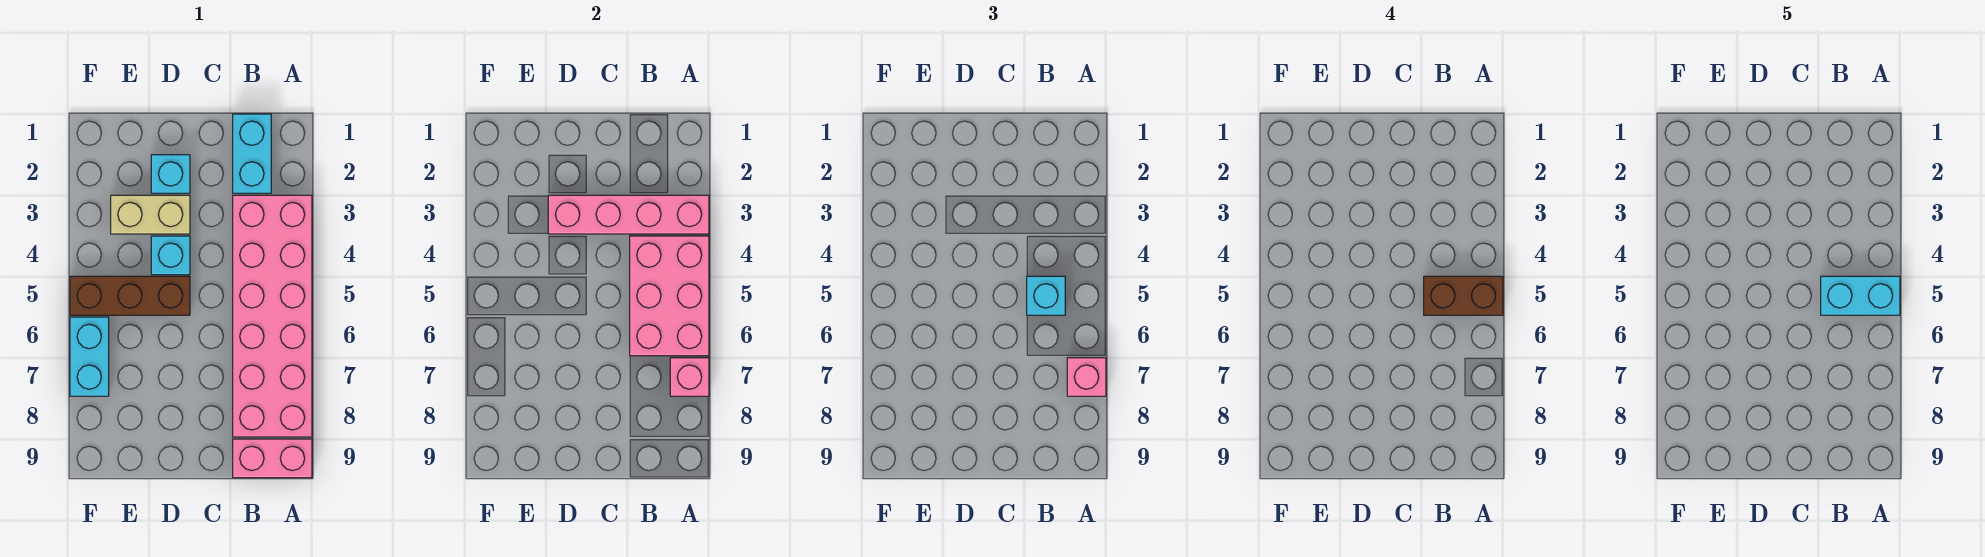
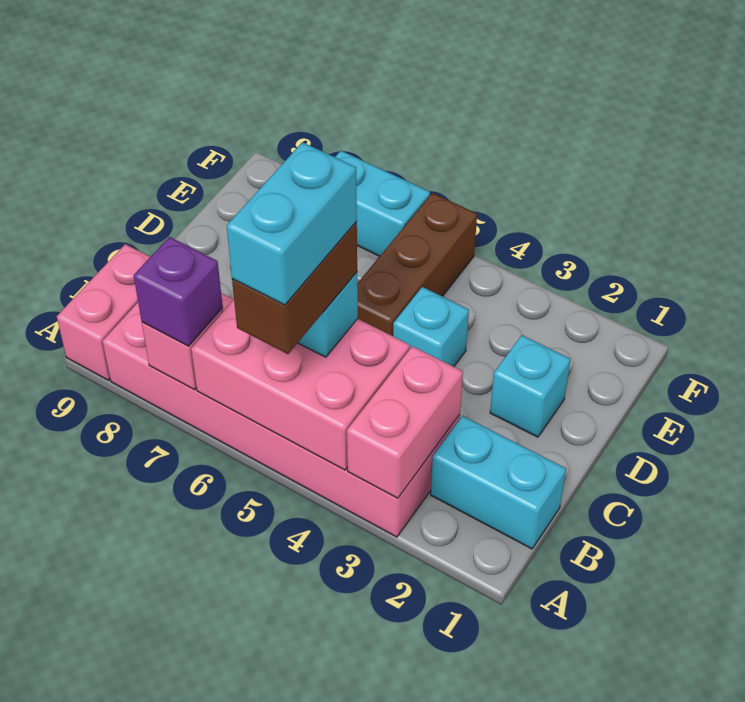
pink 1x4 brick [548,195,709,234] -> pink 1x2 brick [347,346,463,498]
pink 1x1 brick [1067,358,1106,396] -> purple 1x1 brick [134,237,223,346]
tan 1x2 brick [111,195,190,234] -> none

